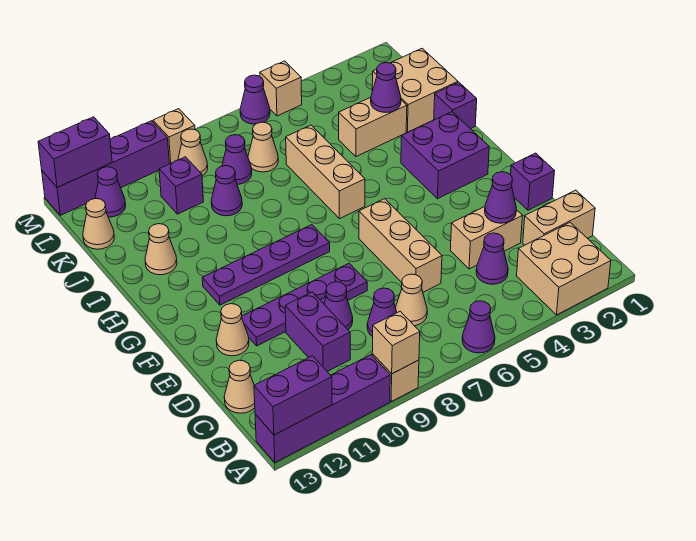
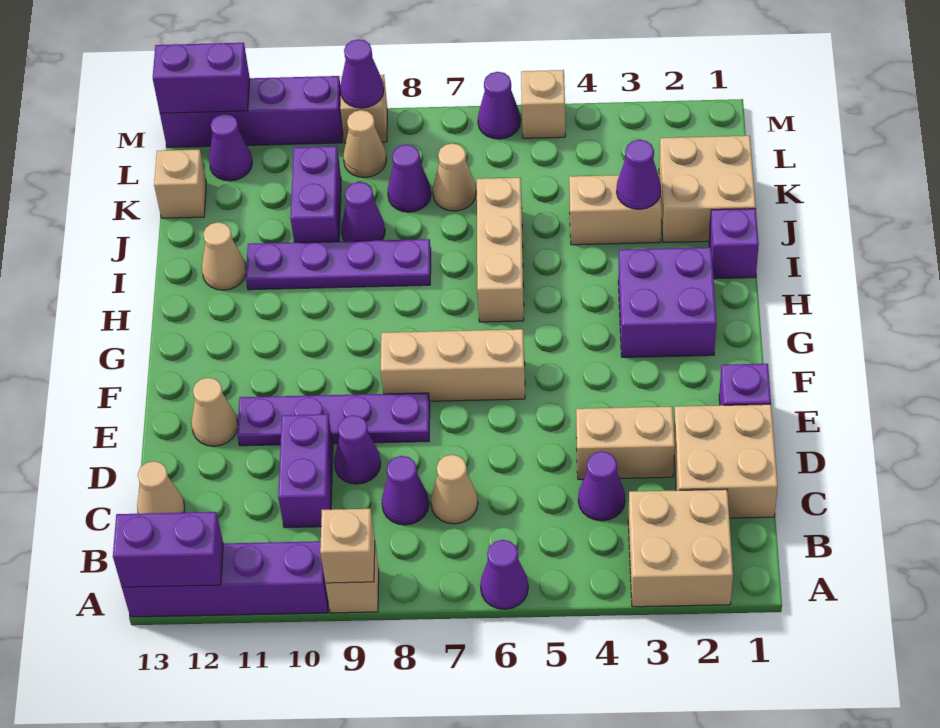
tan 1x2 brick [523,190,595,245] -> tan 2x2 brick [674,404,778,518]
purple 1x1 cone [485,172,516,223] -> purple 1x1 cone moved to [340,39,384,108]
tan 1x3 brick [359,199,442,292] -> tan 1x3 brick turned to [381,329,525,401]
purple 1x4 plate [202,225,330,305] -> purple 1x4 plate moved to [246,239,431,290]
purple 1x1 brick [159,157,204,214] -> purple 1x2 brick [290,146,341,242]
tan 1x1 cone [83,199,114,249] -> tan 1x1 brick [154,150,207,218]

